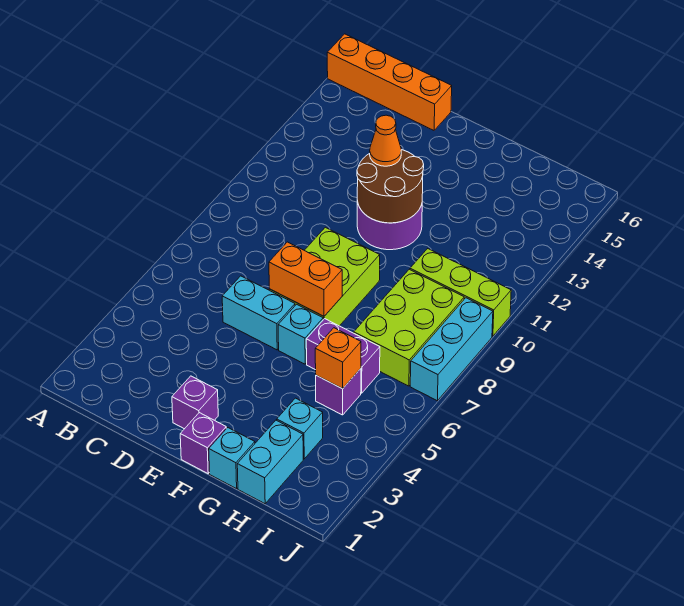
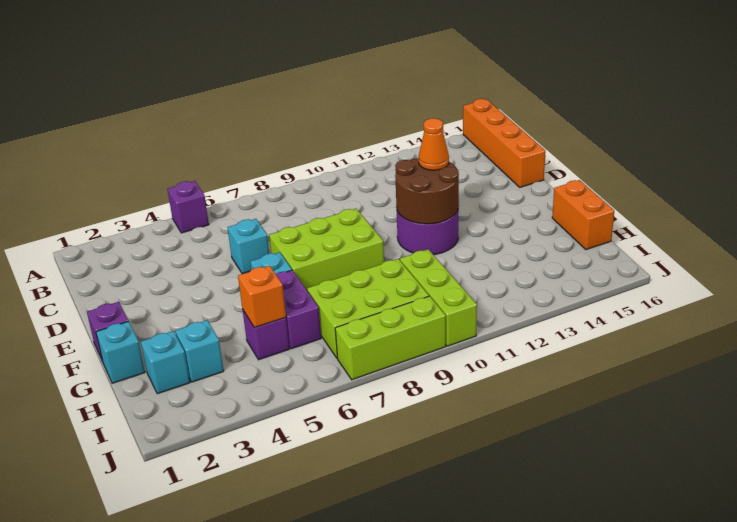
cyan 1x2 brick [222,276,295,350] -> cyan 1x1 brick [228,219,269,274]
purple 1x1 brick [172,376,218,429] -> purple 1x1 brick moved to [167,181,209,233]
orange 1x2 brick [269,242,342,316] -> orange 1x2 brick moved to [552,180,614,250]
cyan 1x2 brick [237,420,303,504] -> cyan 1x1 brick [141,331,190,394]
cyan 1x3 brick [410,298,493,401] -> lime 1x3 brick [335,296,446,380]

